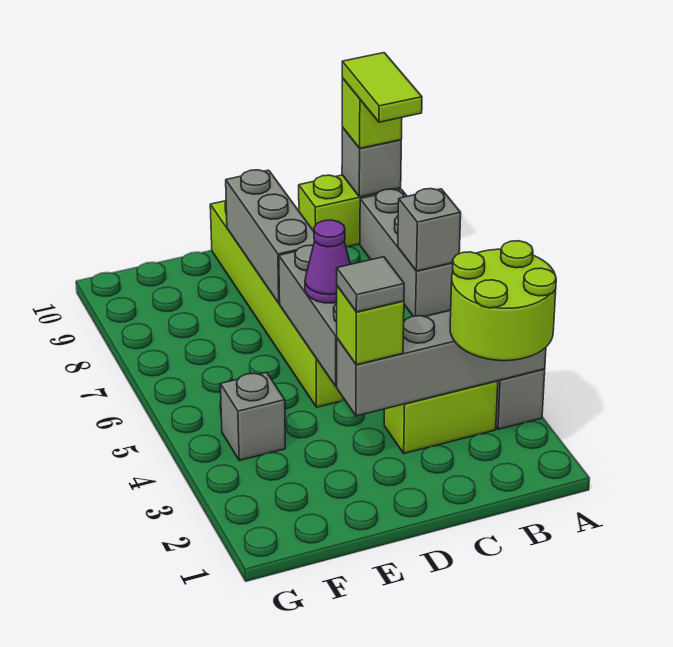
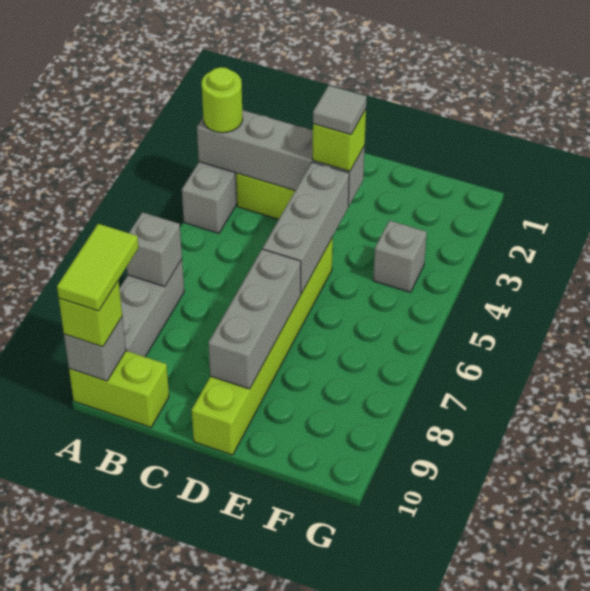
lime 2x2 round brick [450,241,556,361] -> lime 1x1 round brick [202,67,243,133]
purple 1x1 cone [305,220,350,303] -> none

